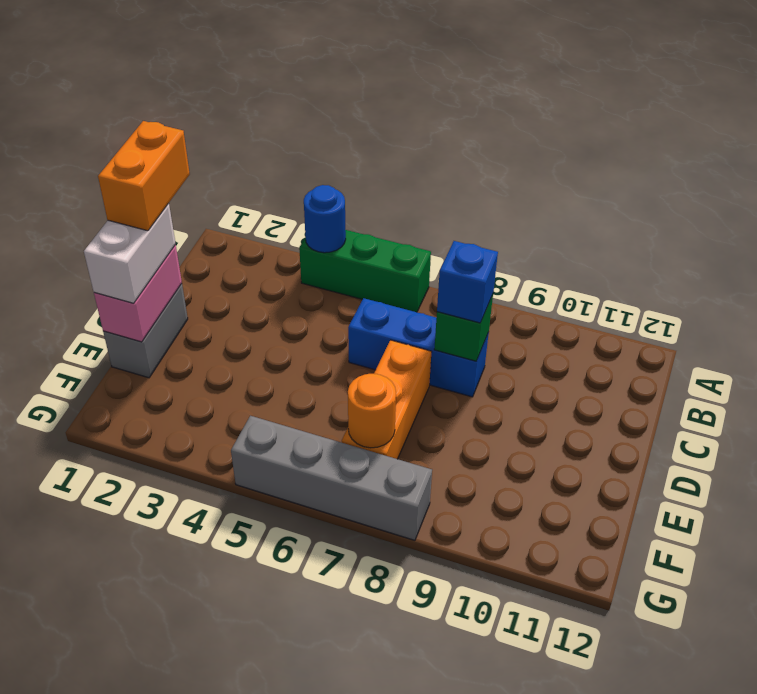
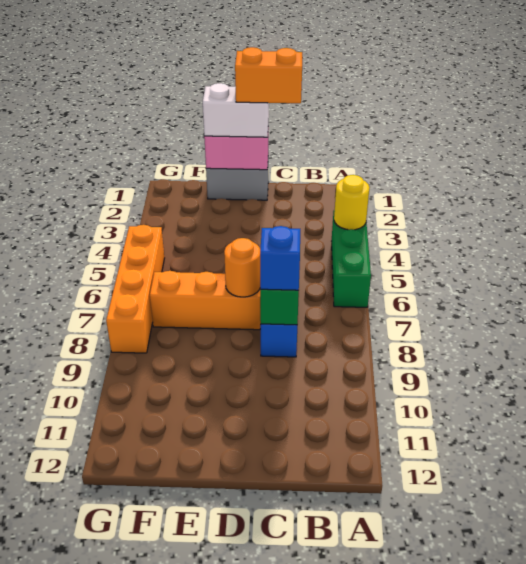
blue 1x1 round brick [304,185,346,253] -> yellow 1x1 round brick [334,175,370,230]
orange 1x1 round brick [348,374,396,448] -> orange 1x1 round brick moved to [224,238,260,297]
grey 1x4 brick [231,416,432,540] -> orange 1x4 brick [106,225,164,353]

